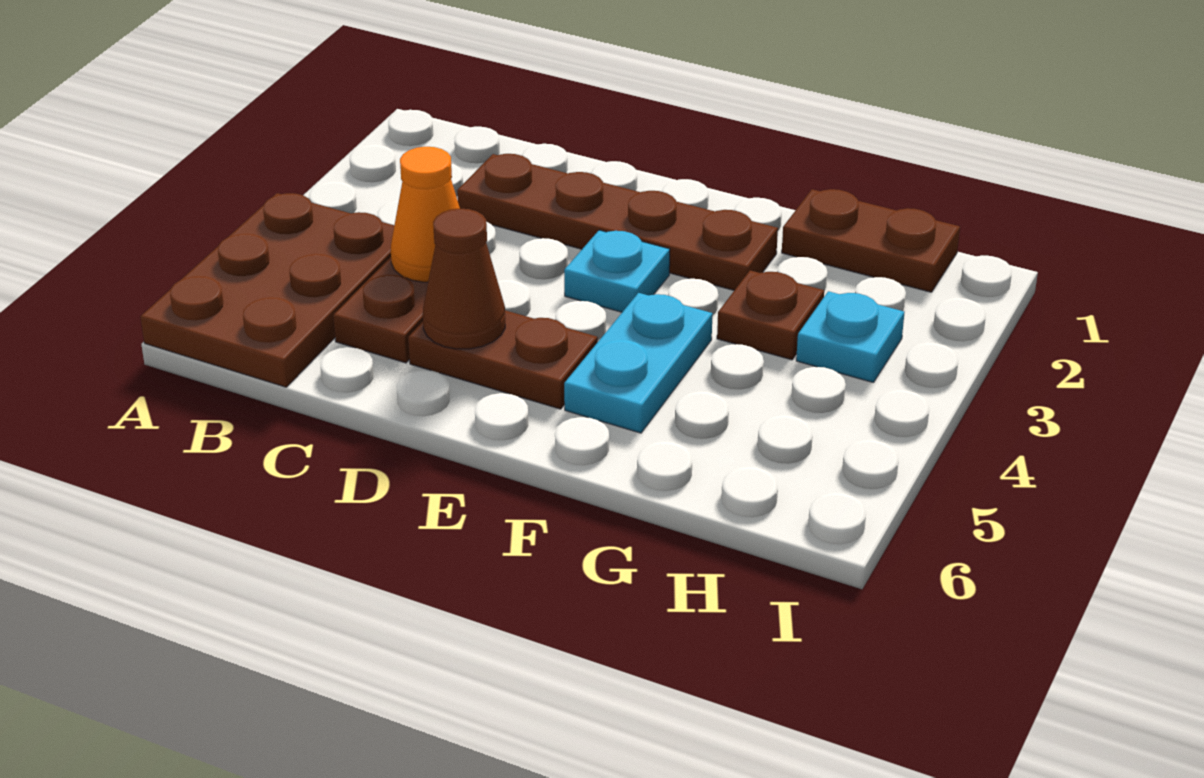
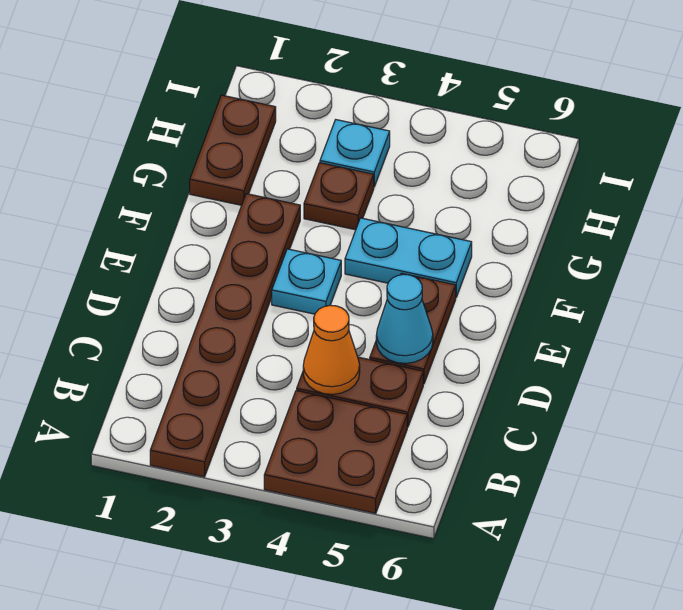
brown 2x3 plate [140,193,394,387] -> brown 2x2 plate [264,391,407,513]
brown 1x4 plate [457,154,778,290] -> brown 1x6 plate [150,194,300,477]
brown 1x1 cone [423,209,505,349] -> cyan 1x1 cone [376,274,433,364]

